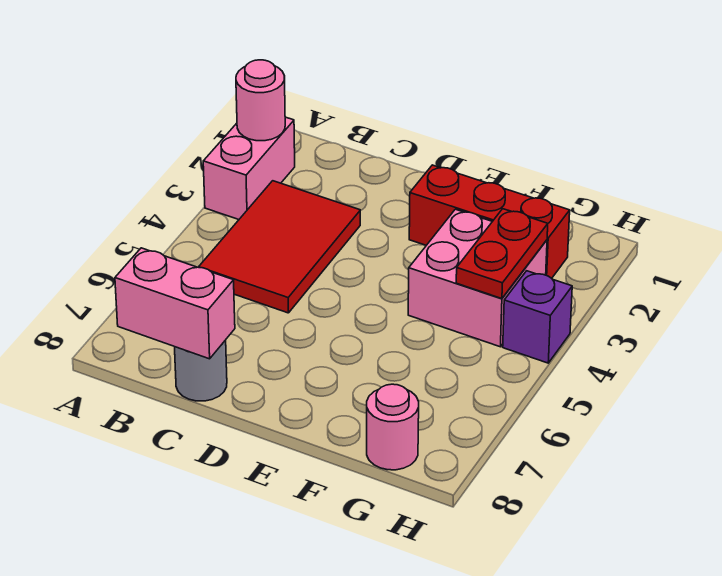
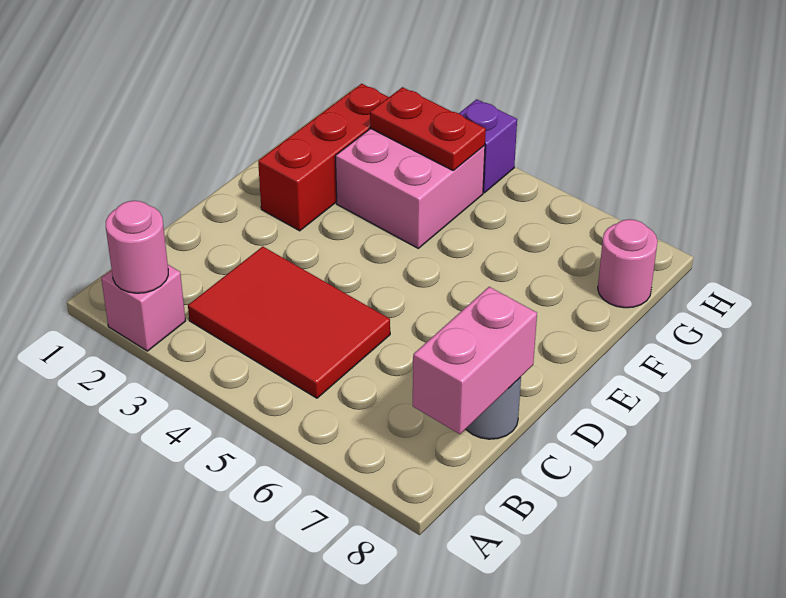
pink 1x2 brick [203,117,295,220] -> pink 1x1 brick [101,265,185,351]

